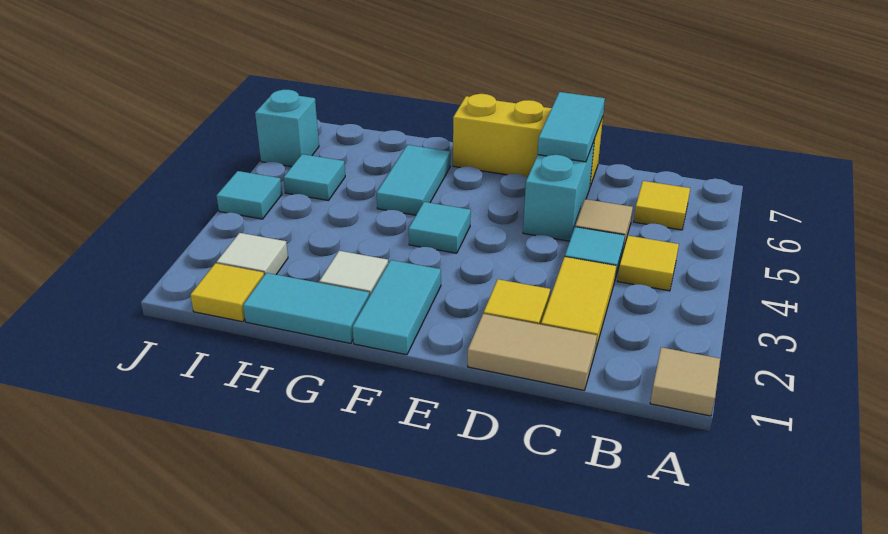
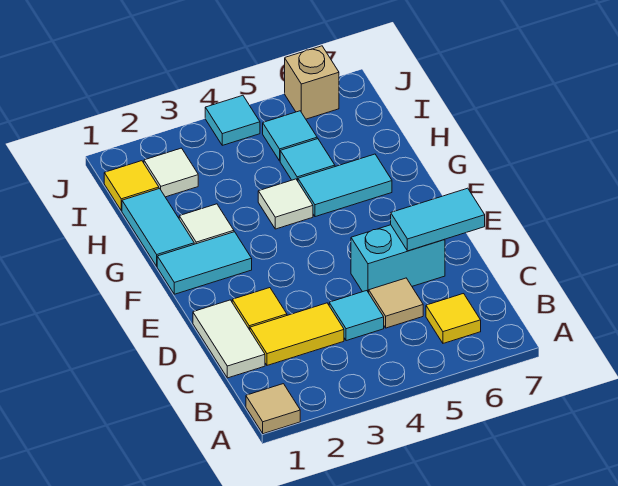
yellow 1x1 tile [618,236,679,291] -> none
tan 1x2 tile [468,314,597,390] -> white 1x2 tile [193,300,265,378]
yellow 1x3 brick [453,94,603,186] -> none
cyan 1x1 tile [409,202,471,253] -> cyan 1x1 tile moved to [280,139,335,181]
none -> white 1x1 tile [258,179,313,229]
cyan 1x1 brick [255,90,319,167] -> tan 1x1 brick [285,46,339,119]

